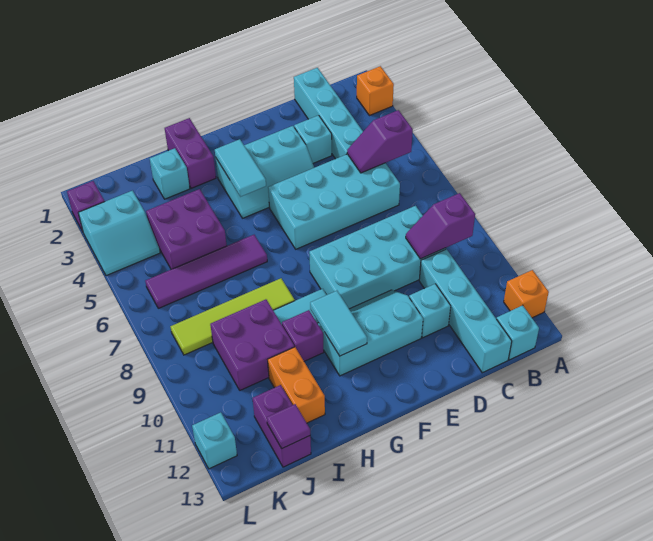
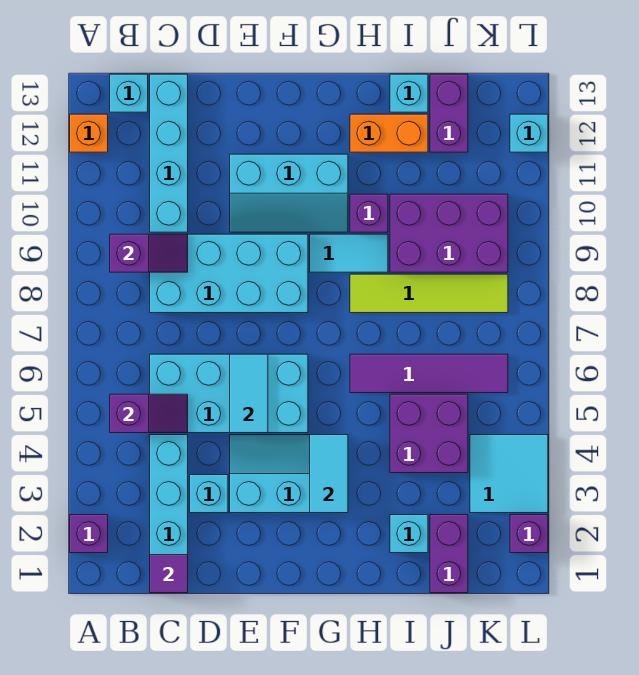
orange 1x1 brick [357,66,394,116] -> purple 1x1 brick [70,515,108,553]
cyan 1x1 brick [409,284,451,338] -> cyan 1x1 brick moved to [390,74,428,112]
cyan 1x2 tile [310,291,367,356] -> cyan 1x2 tile moved to [230,354,268,433]
purple 1x2 brick [165,118,216,188] -> purple 1x2 brick moved to [430,515,468,593]
purple 2x2 brick [210,299,294,390] -> purple 2x3 brick [390,194,508,272]
orange 1x2 brick [268,347,325,423] -> orange 1x2 brick turned to [350,114,428,152]
purple 1x1 tile [267,404,310,448] -> purple 1x1 tile moved to [150,555,188,593]
cyan 2x2 slope [78,191,160,276] -> cyan 2x2 tile [470,435,548,513]

